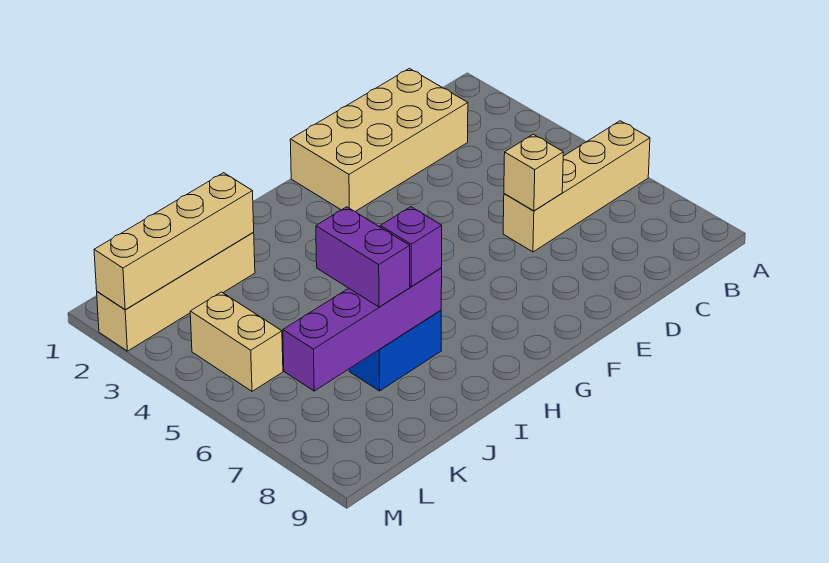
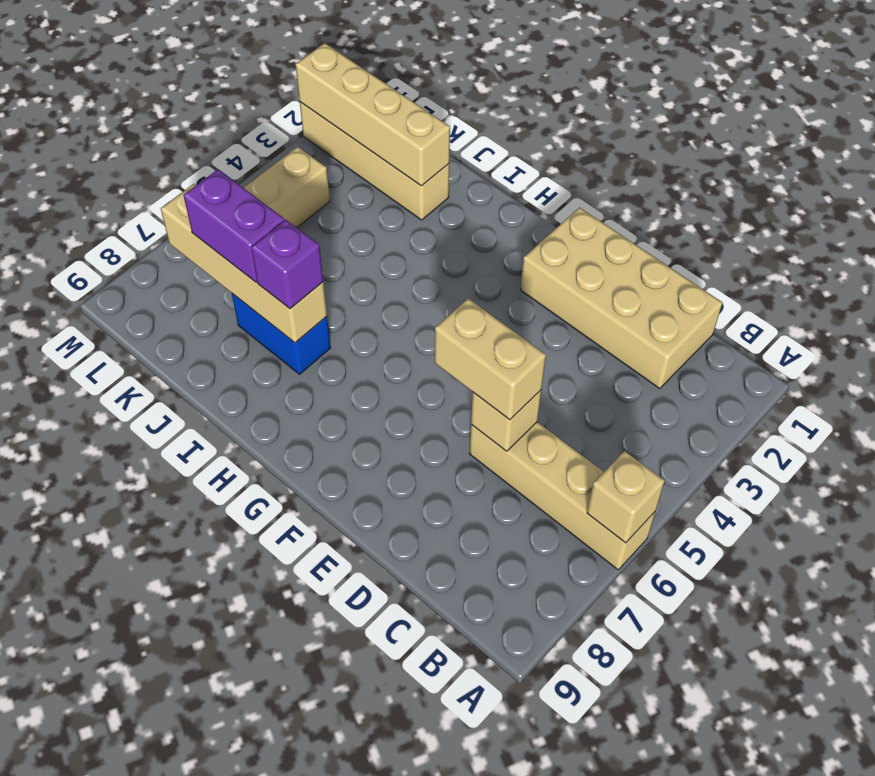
none -> tan 1x1 brick [587,451,665,543]
none -> tan 1x2 brick [435,298,546,420]
purple 1x4 brick [283,268,442,391] -> tan 1x4 brick [161,184,327,343]
purple 1x2 brick [316,207,410,307] -> purple 1x2 brick turned to [183,169,284,282]

